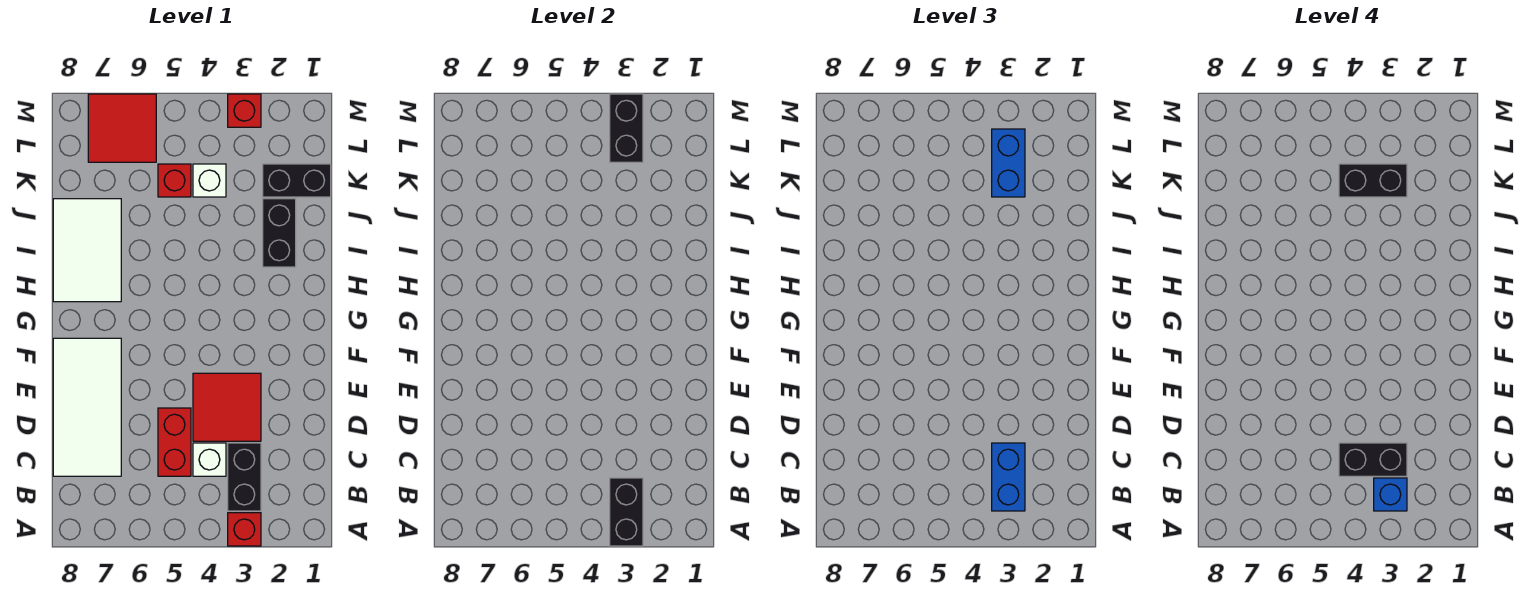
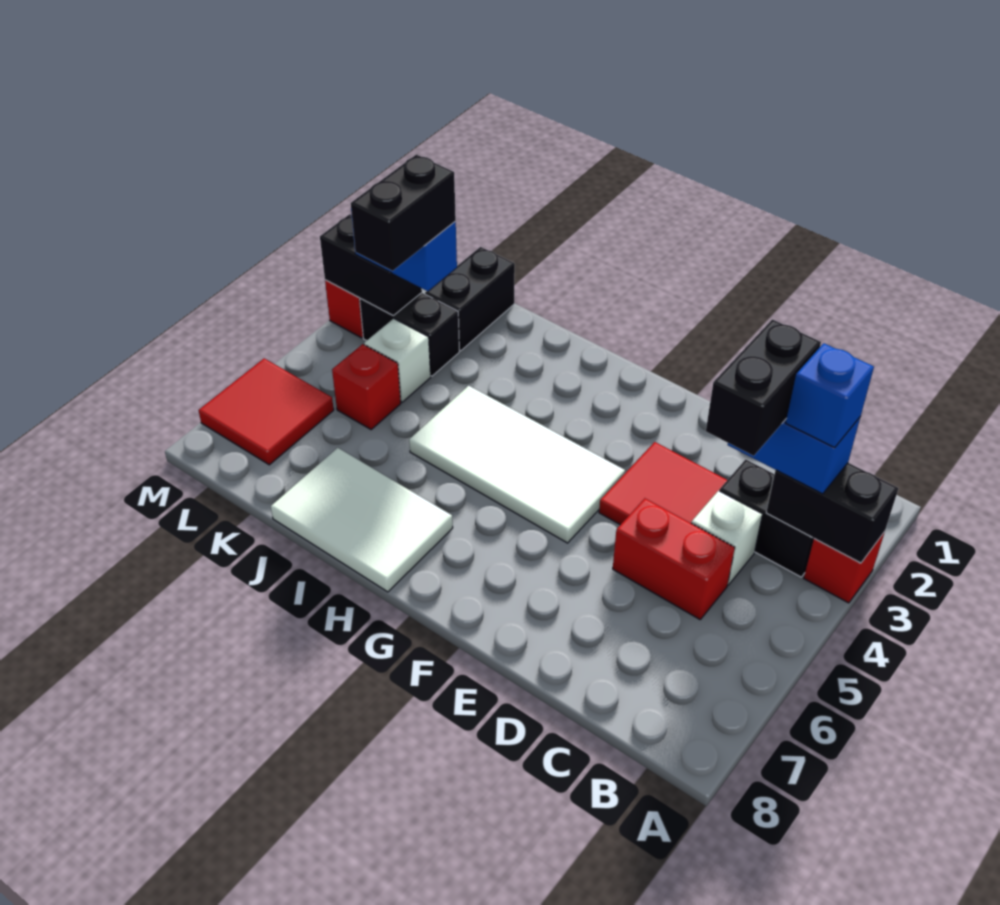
white 2x4 tile [53,338,121,476] -> white 2x4 tile moved to [409,386,625,543]
black 1x2 brick [263,199,296,267] -> black 1x2 brick moved to [360,293,459,376]

